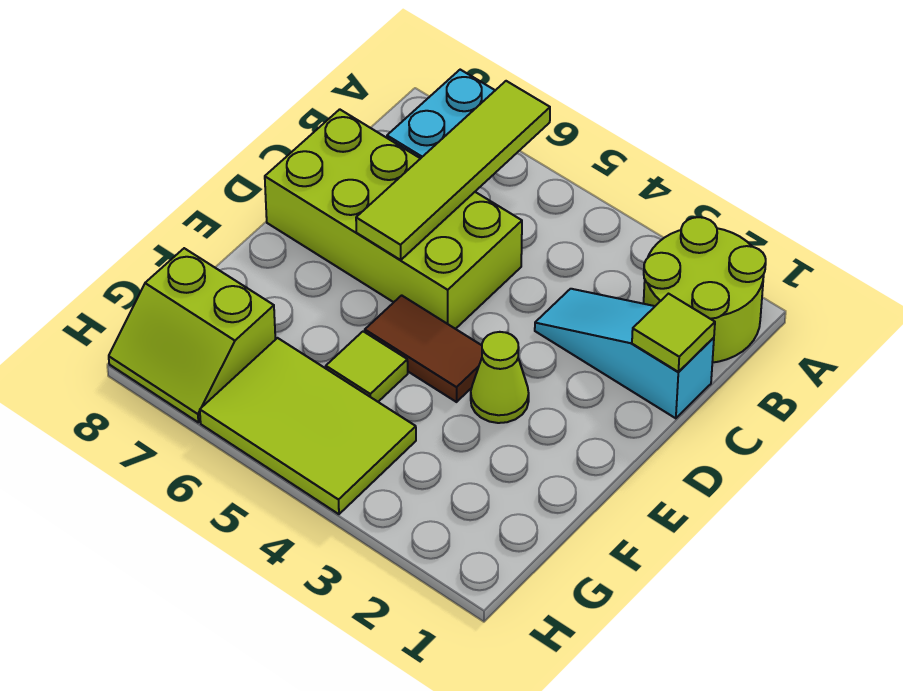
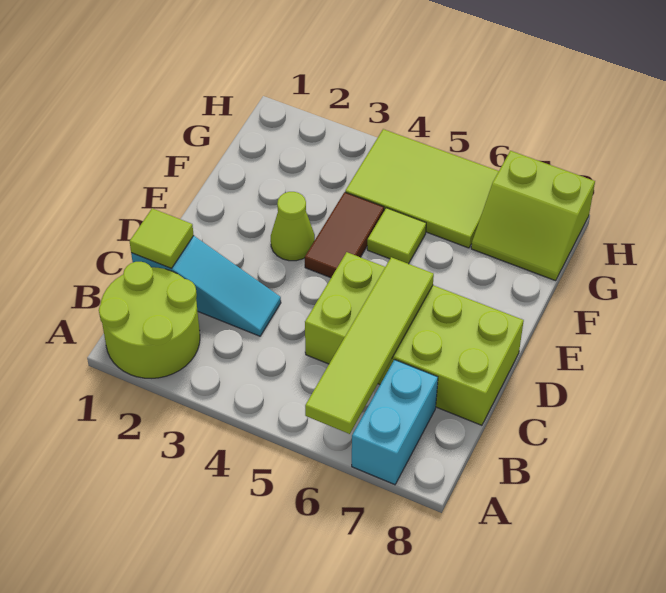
brown 1x2 tile [365,295,482,402] -> brown 1x2 tile turned to [305,192,384,278]
lime 2x2 slope [109,248,275,422] -> lime 2x2 slope turned to [471,151,595,281]

